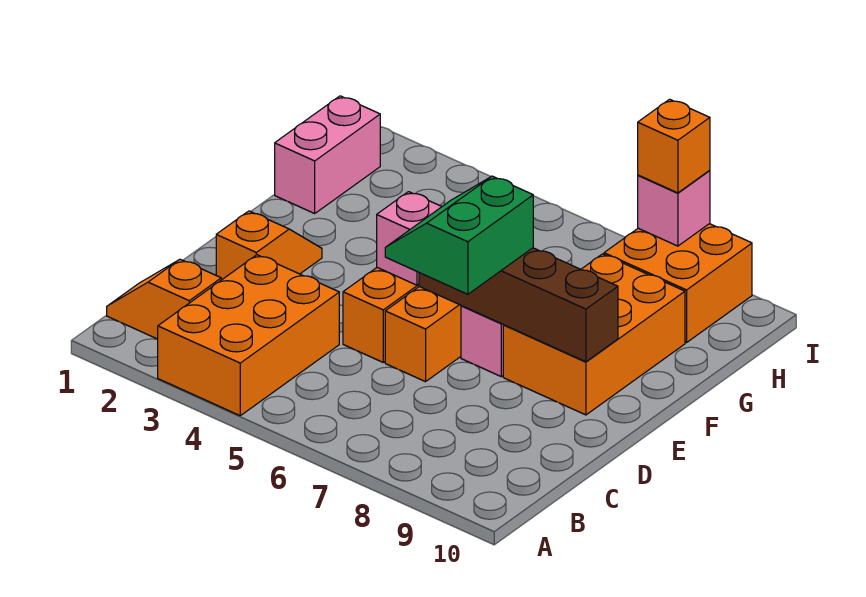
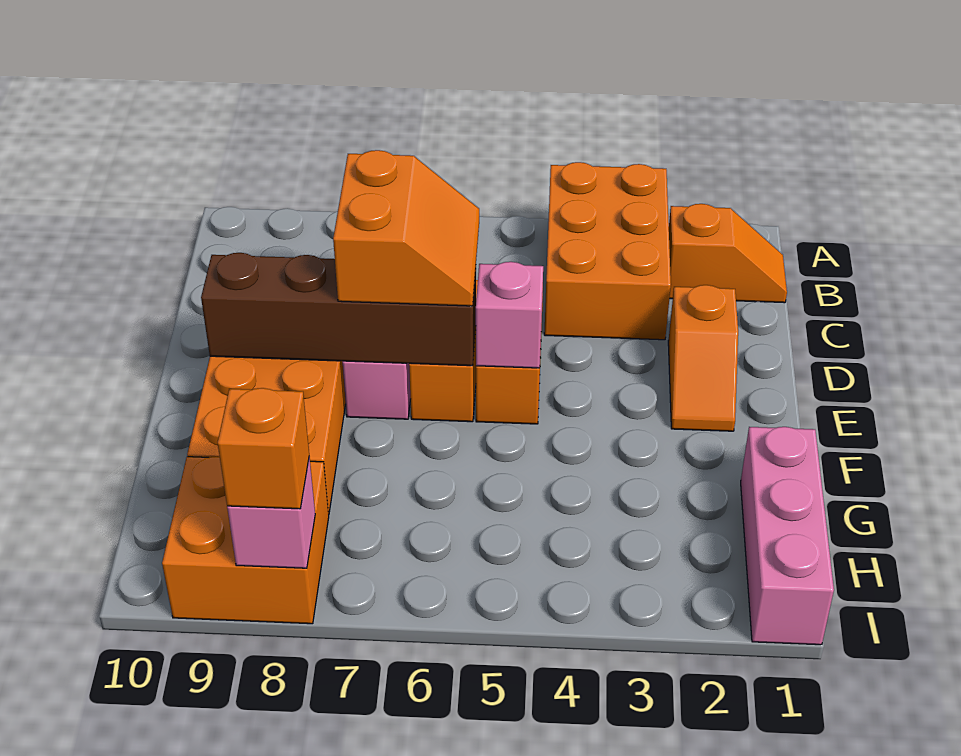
green 2x2 slope [385,176,533,294] -> orange 2x2 slope [333,150,479,306]
pink 1x2 brick [275,96,380,213] -> pink 1x3 brick [741,427,834,645]

